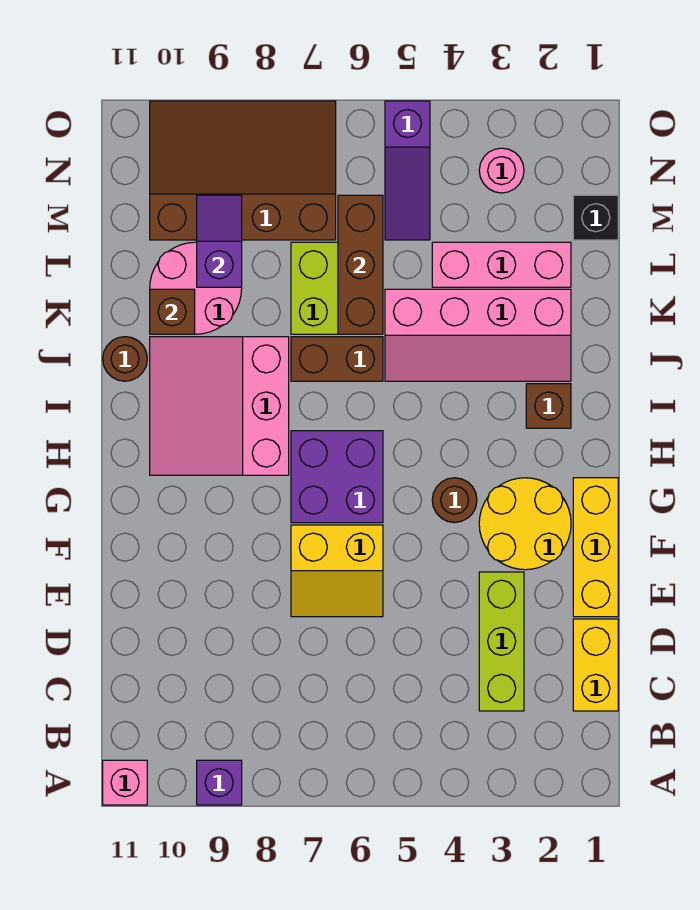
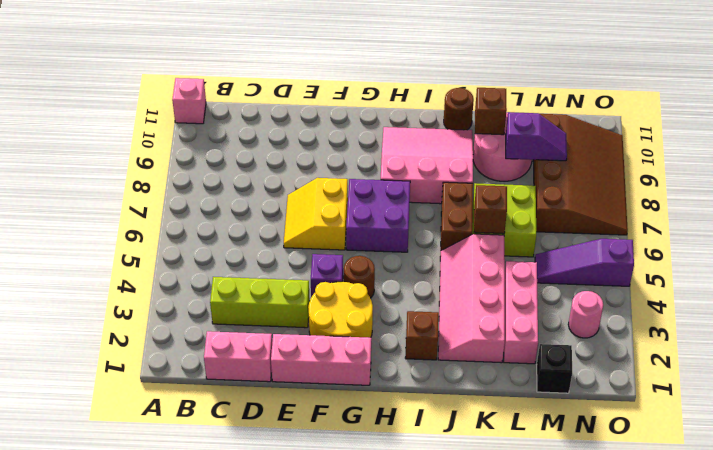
purple 1x1 brick [197,760,242,805] -> purple 1x1 brick moved to [311,254,343,297]
yellow 1x2 brick [573,619,618,711] -> pink 1x2 brick [204,331,272,382]
yellow 1x3 brick [573,478,618,617] -> pink 1x3 brick [271,334,371,385]
brown 1x3 brick [338,195,383,334] -> brown 1x1 brick [474,185,507,234]

